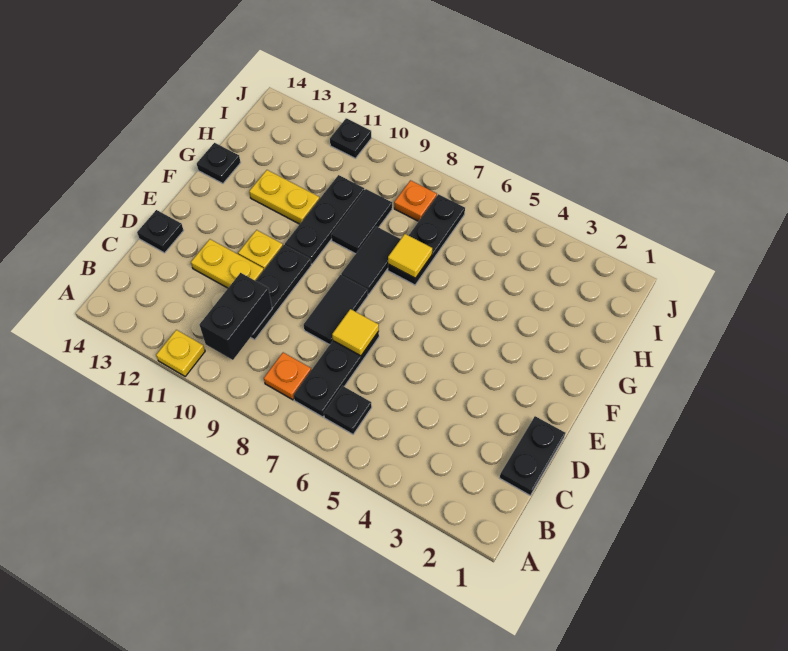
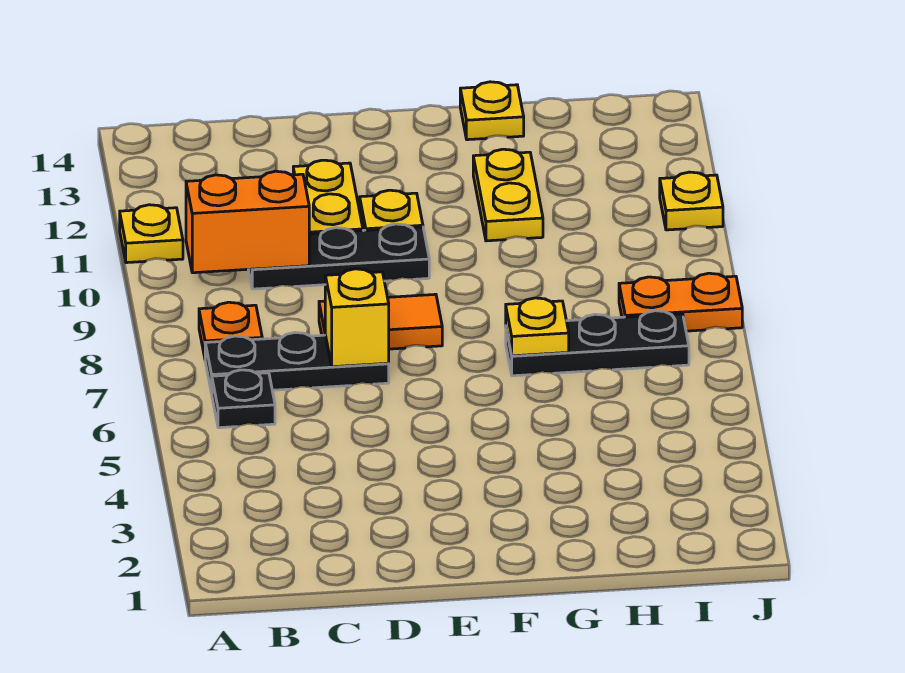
black 1x2 brick [199,273,272,360] -> orange 1x2 brick [186,171,309,273]
black 1x2 plate [500,416,565,495] -> none
yellow 1x1 tile [332,309,379,356] -> yellow 1x1 brick [325,269,389,367]
black 1x2 tile [304,275,368,345] -> orange 1x2 tile [319,294,442,349]
black 1x1 plate [137,210,184,253] -> none
black 1x2 tile [341,226,401,294] -> none
black 1x3 plate [285,175,364,264] -> none
yellow 1x1 tile [388,234,432,278] -> yellow 1x1 plate [506,298,569,356]
black 1x2 tile [331,189,392,254] -> none
black 1x1 plate [197,143,241,184] -> yellow 1x1 plate [460,82,524,140]
orange 1x1 plate [394,180,437,221] -> orange 1x2 plate [619,273,742,331]
black 1x1 plate [330,118,371,158] -> yellow 1x1 plate [660,172,723,230]

